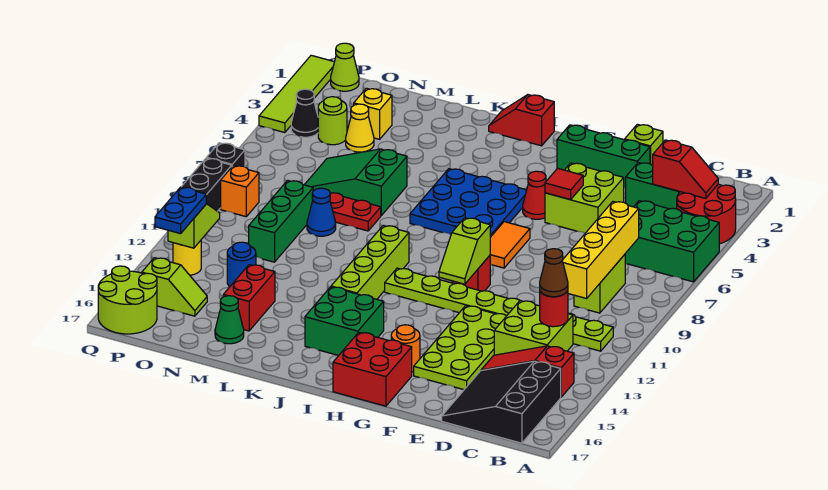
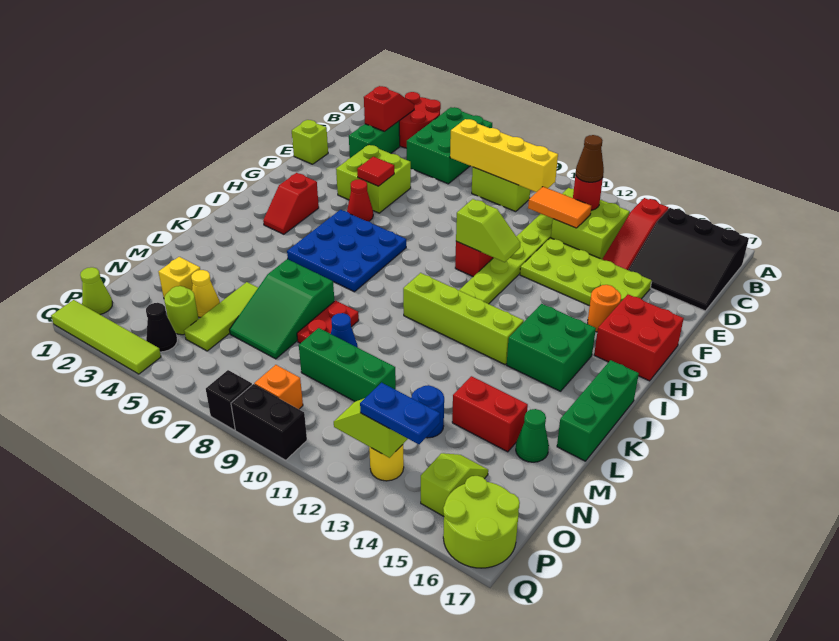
green 1x3 brick [557,125,650,188] -> green 1x3 brick moved to [557,360,639,461]
orange 1x2 tile [490,222,530,268] -> orange 1x2 tile moved to [528,187,591,228]
red 1x2 slope [489,95,554,146] -> red 1x2 slope moved to [263,173,319,234]
none -> lime 1x3 tile [184,282,258,351]

